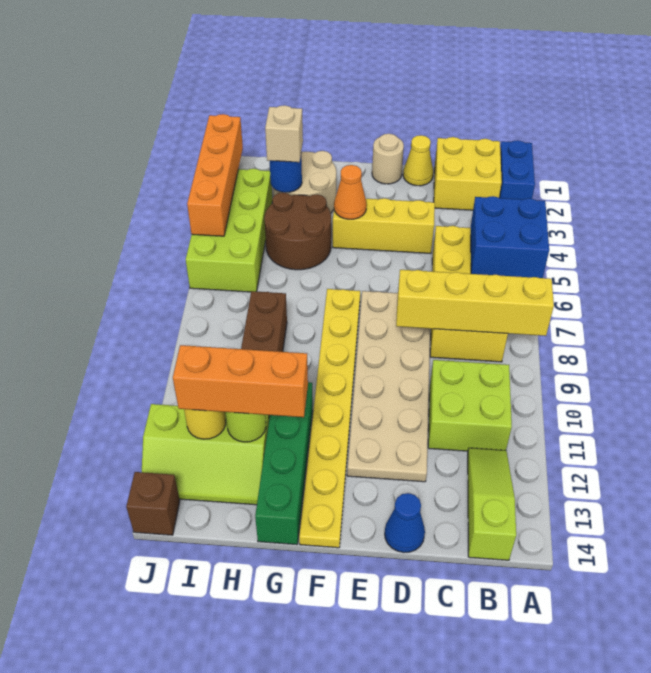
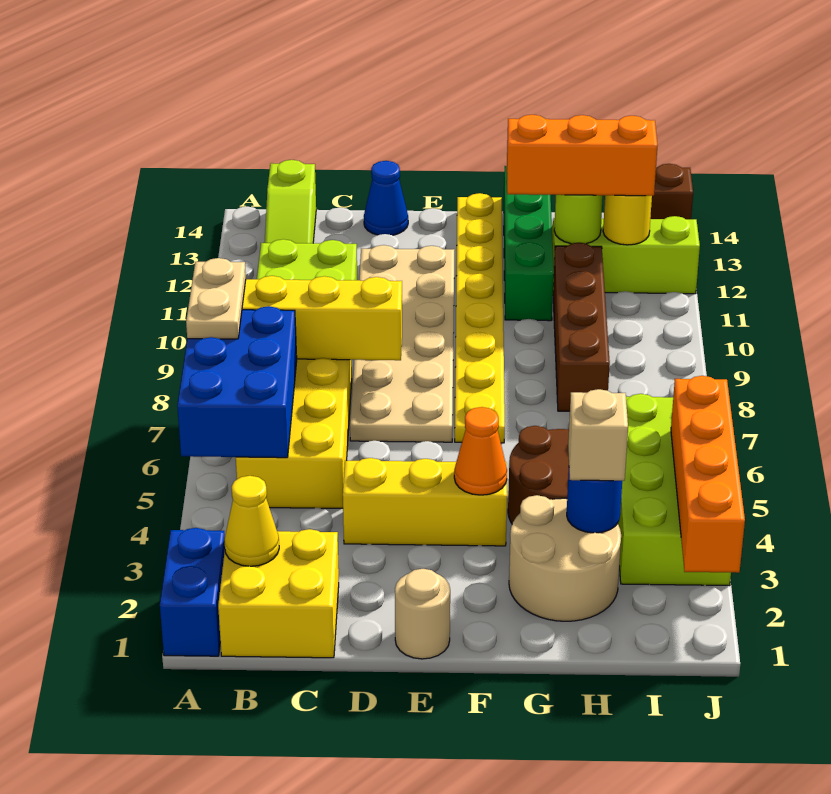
blue 2x2 brick [471,196,549,278] -> blue 2x3 brick [177,306,297,458]
none -> tan 1x2 plate [186,258,246,339]
yellow 1x1 cone [403,135,433,186] -> yellow 1x1 cone moved to [224,476,279,566]

